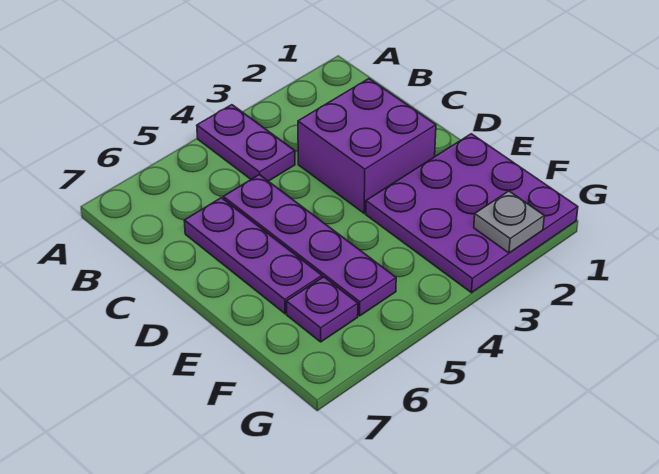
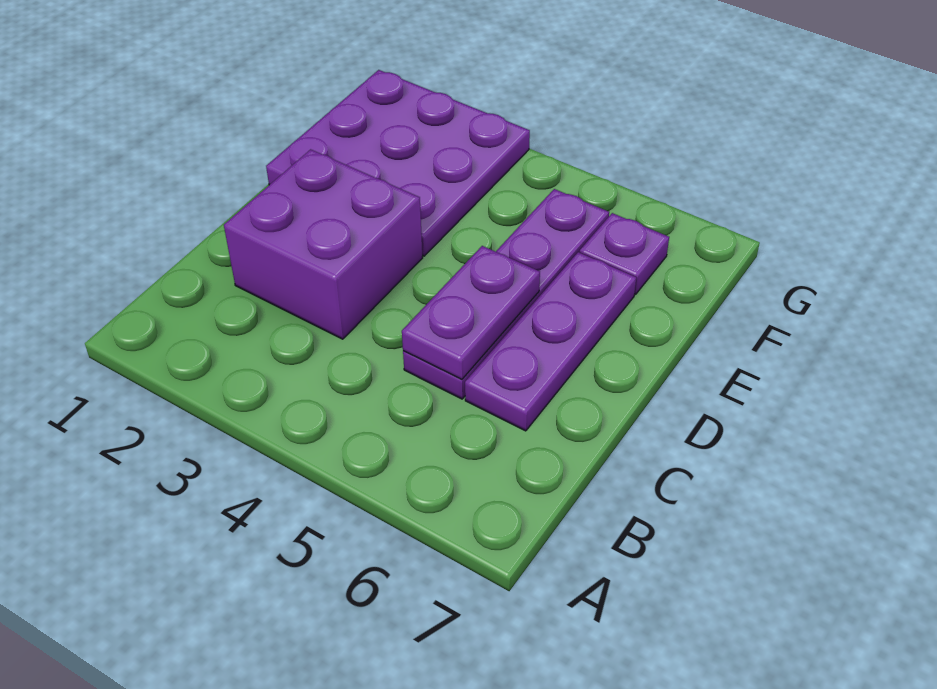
purple 1x2 plate [197,105,295,181] -> purple 1x2 plate moved to [402,246,540,379]
grey 1x1 plate [474,191,544,253] -> none

